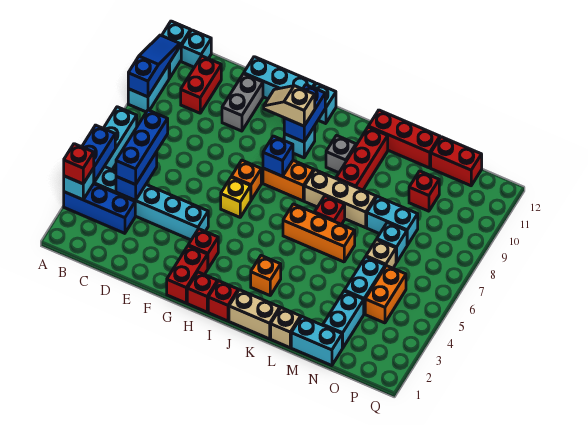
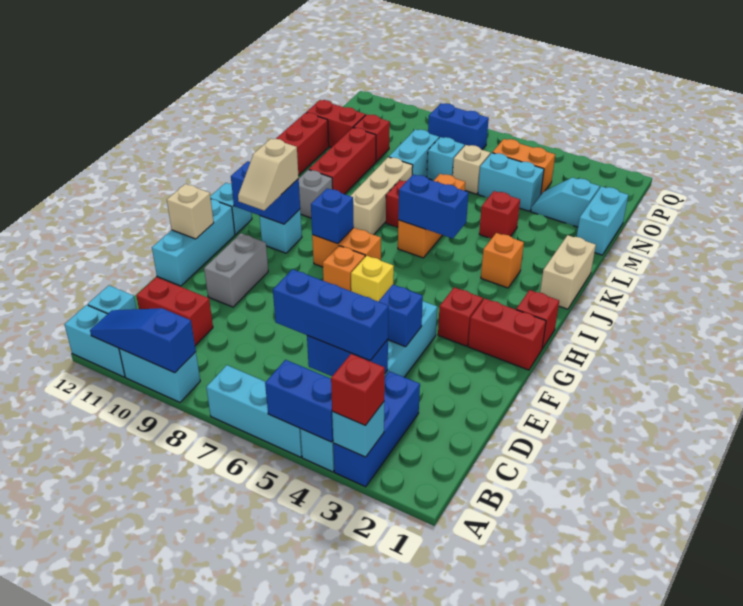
none -> blue 1x1 brick [378,285,423,347]
grey 1x2 brick [222,74,263,131] -> grey 1x2 brick turned to [204,233,268,307]
orange 1x2 brick [263,160,314,201] -> orange 1x2 brick turned to [312,228,381,267]
red 1x1 brick [208,281,238,321] -> red 1x1 brick moved to [479,191,520,239]
none -> blue 1x2 brick [398,174,468,238]
red 1x3 brick [336,127,388,190] -> red 1x3 brick turned to [309,128,376,194]
tan 1x1 brick [271,308,301,348] -> tan 1x1 brick moved to [167,184,214,239]
cyan 1x2 brick [323,291,364,348] -> cyan 1x2 slope [531,178,600,227]
red 1x2 brick [431,137,482,186] -> red 1x2 brick turned to [306,100,366,147]
none -> blue 1x2 brick [428,103,489,150]

